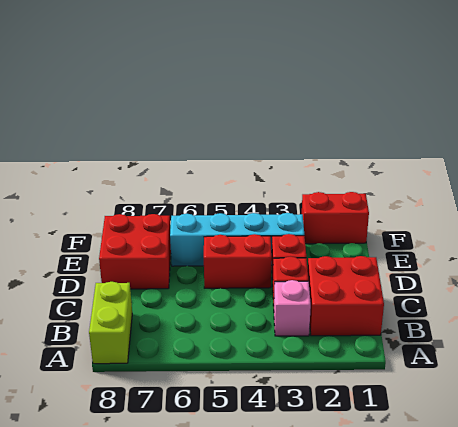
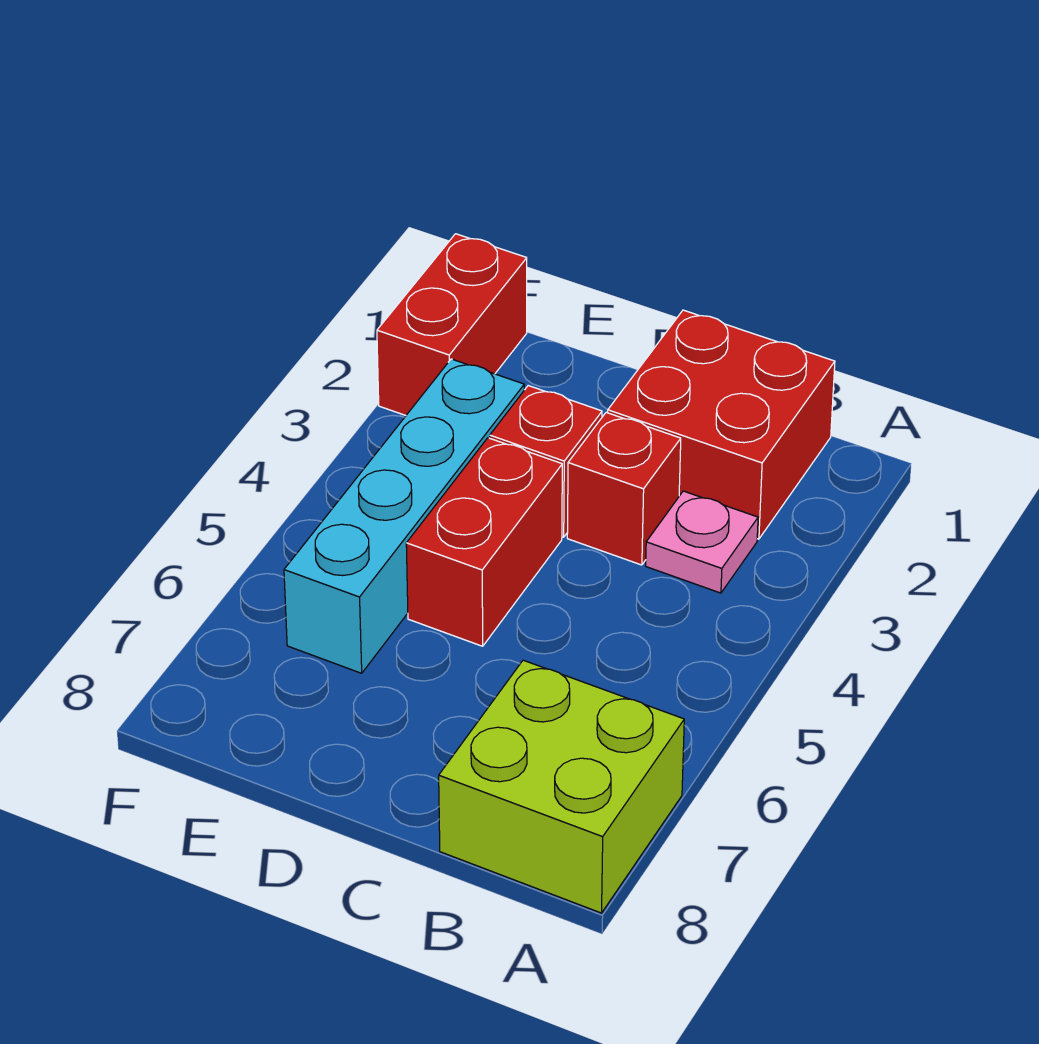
lime 1x2 brick [89,282,132,364] -> lime 2x2 brick [439,660,684,913]
pink 1x1 brick [274,280,311,336] -> pink 1x1 plate [646,491,758,593]
red 2x2 brick [99,214,171,289] -> none

